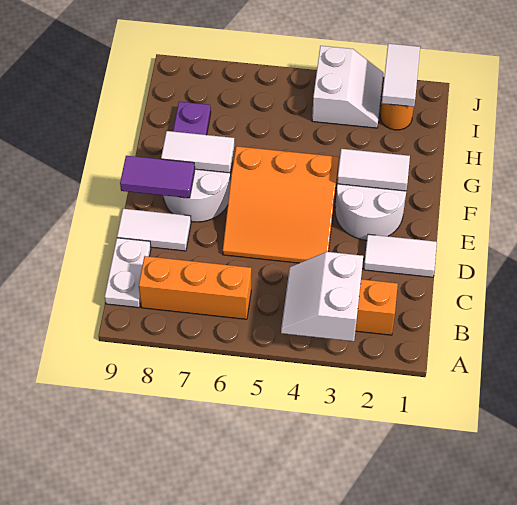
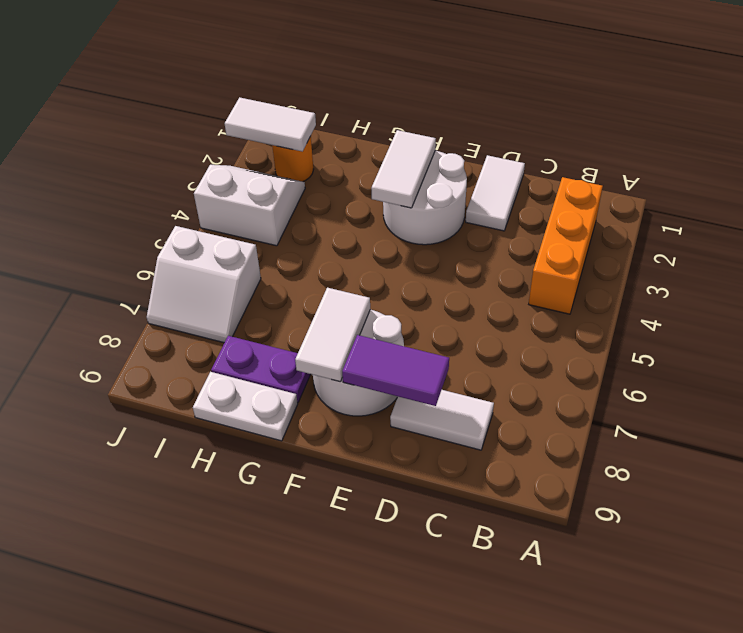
white 2x2 slope [281,252,363,341] -> white 2x2 slope moved to [147,226,261,343]
orange 1x3 brick [139,256,251,319] -> none
white 1x2 plate [105,238,151,308] -> white 1x2 plate moved to [193,372,298,441]
orange 3x3 slope [223,146,339,263] -> none
white 1x2 tile [117,209,191,251] -> white 1x2 tile turned to [390,390,494,450]
purple 1x2 tile [120,156,195,198] -> purple 1x2 tile turned to [342,335,449,406]

